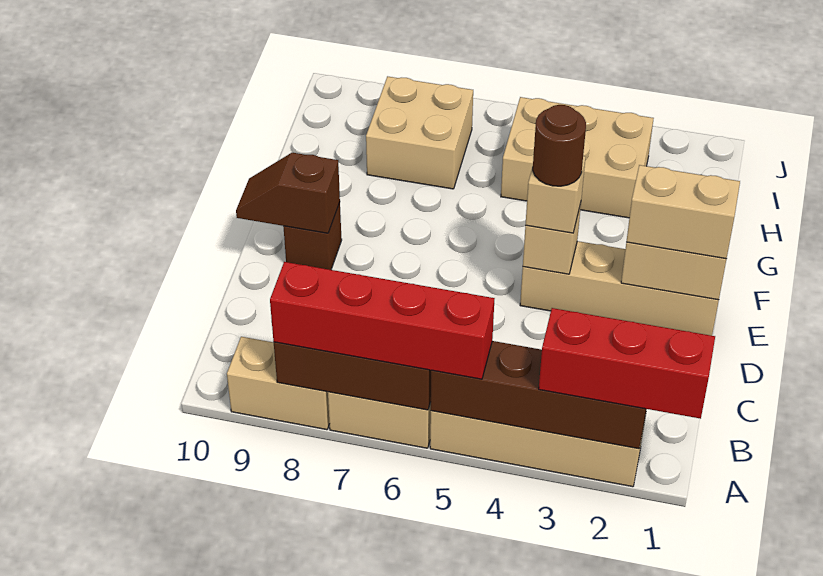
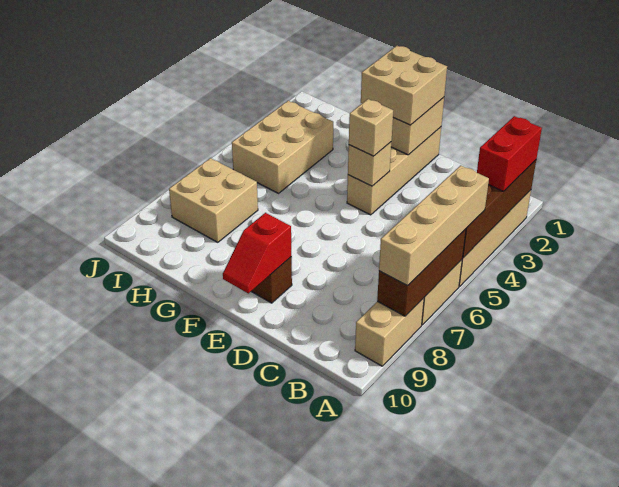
red 1x3 brick [539,308,715,419] -> red 1x2 brick [477,116,542,191]
red 1x4 brick [270,262,495,379] -> tan 1x4 brick [379,165,489,286]
tan 1x2 brick [626,165,740,259] -> tan 2x2 brick [361,46,447,125]
brown 1x1 round brick [533,105,586,186] -> none
brown 1x2 slope [236,153,340,233] -> red 1x2 slope [223,213,291,293]

